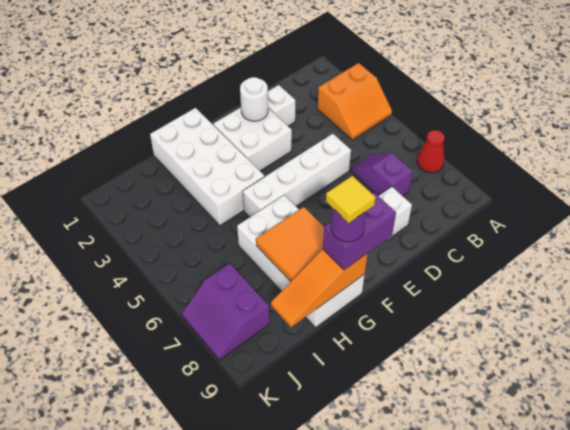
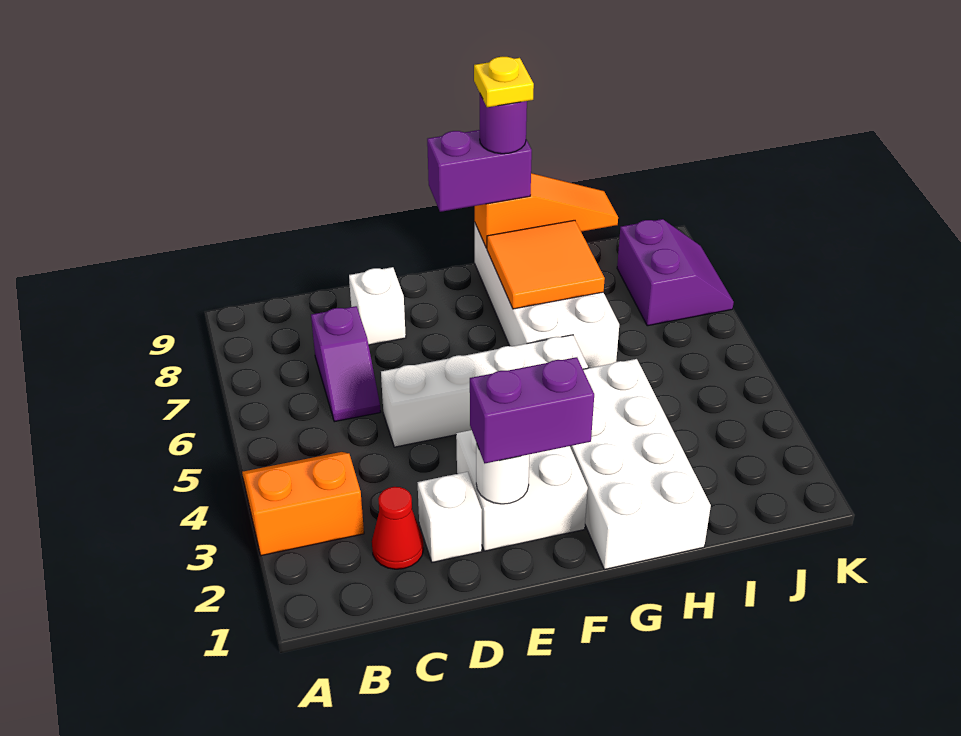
red 1x1 cone [417,130,444,173] -> red 1x1 cone moved to [372,487,424,569]
none -> purple 1x2 brick [470,357,594,463]
yellow 1x1 tile [326,176,376,223] -> yellow 1x1 plate [474,57,534,107]

